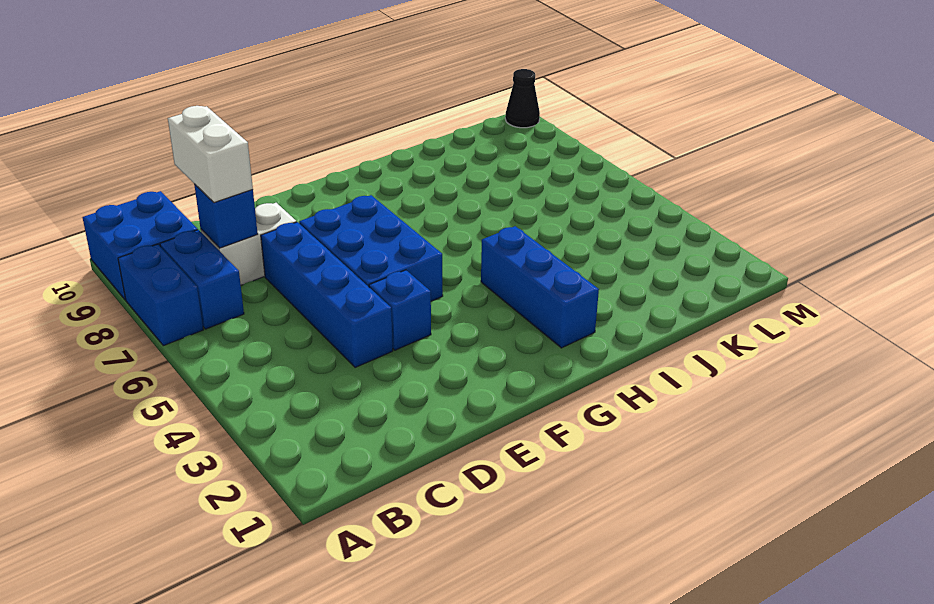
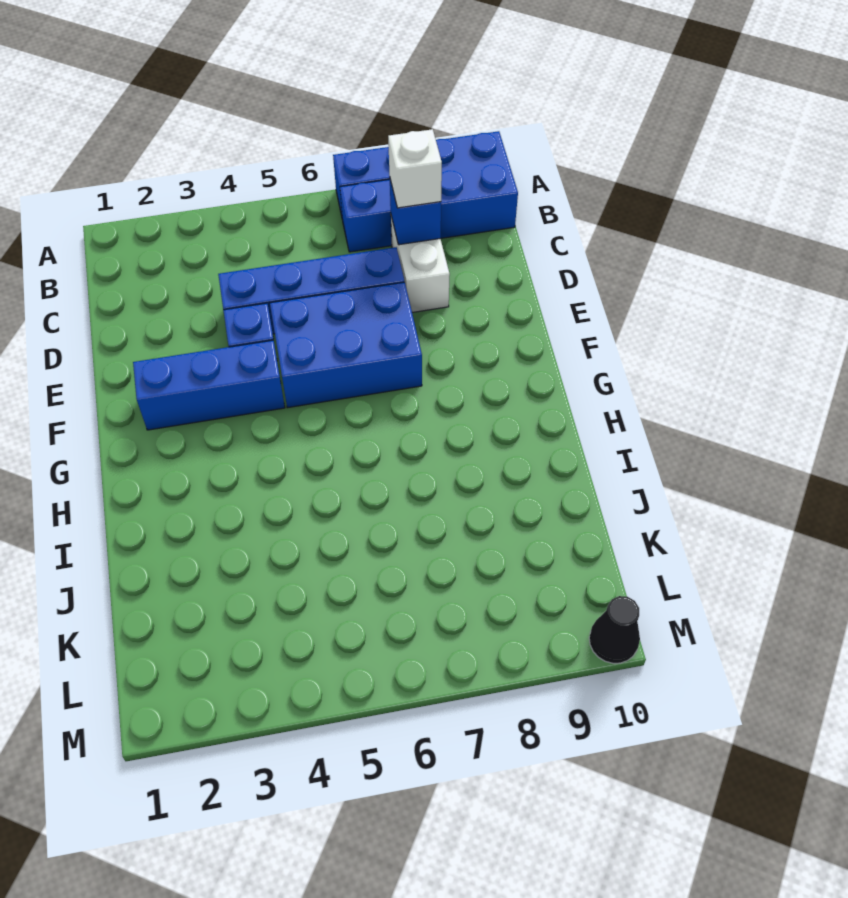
white 1x2 brick [168,106,253,203] -> white 1x1 brick [388,129,442,208]
blue 1x3 brick [481,226,599,348] -> blue 1x3 brick moved to [133,340,285,430]

